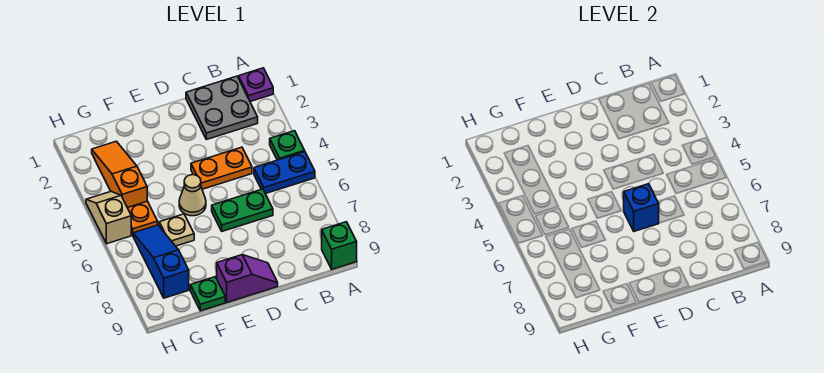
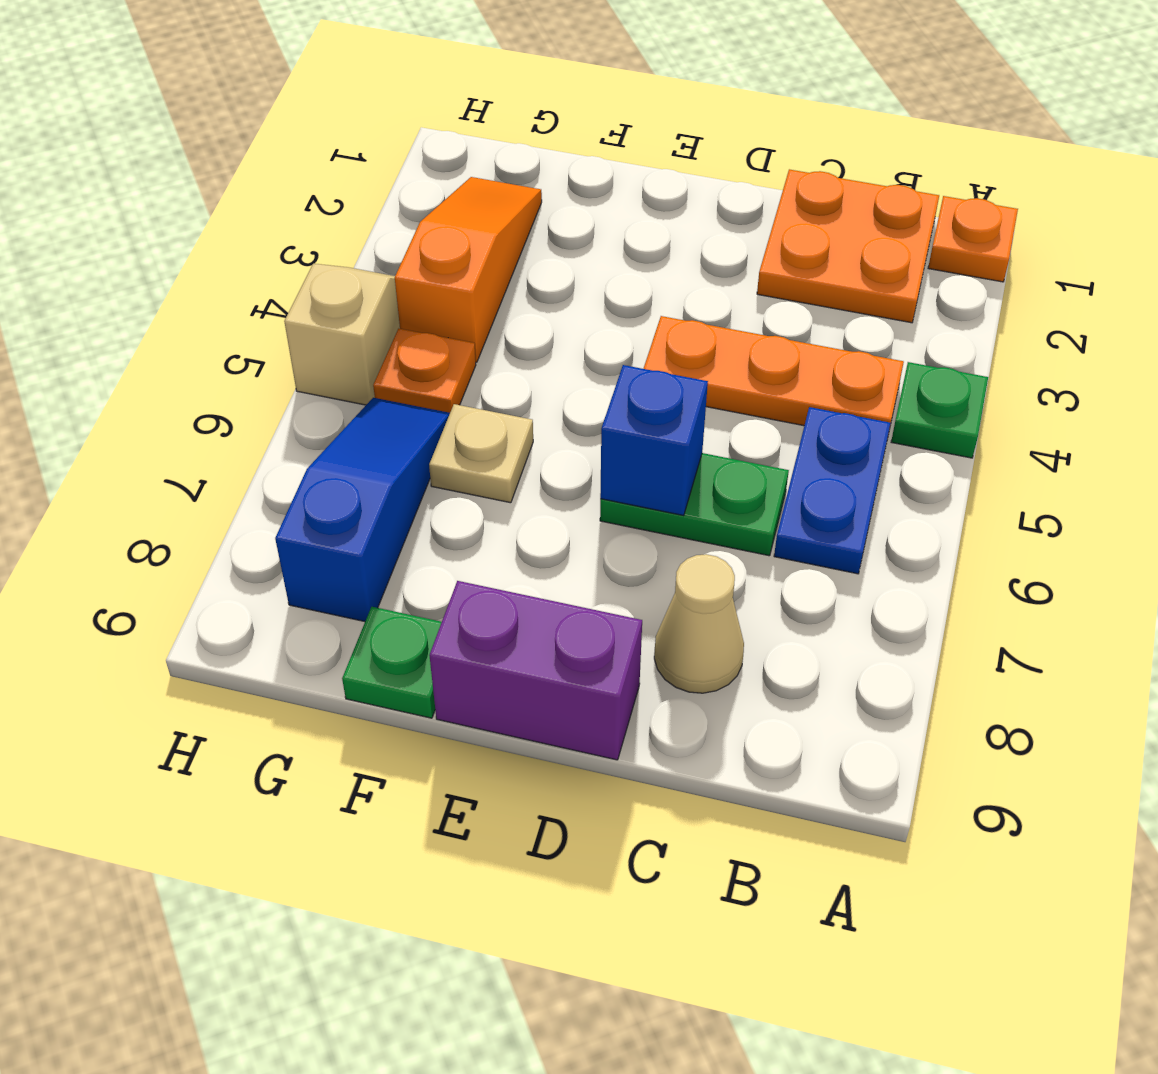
purple 1x1 plate [239,68,273,102] -> orange 1x1 plate [928,196,1018,282]
blue 1x2 plate [254,152,315,194] -> blue 1x2 plate turned to [774,407,891,574]
green 1x1 brick [322,222,357,269] -> none
grey 2x2 plate [186,76,258,140] -> orange 2x2 plate [757,169,939,323]
orange 1x2 plate [191,147,252,189] -> orange 1x3 plate [644,316,904,430]
purple 1x2 slope [217,255,278,302] -> purple 1x2 brick [429,581,642,760]
tan 1x1 cone [179,175,206,216] -> tan 1x1 cone moved to [654,554,744,693]

